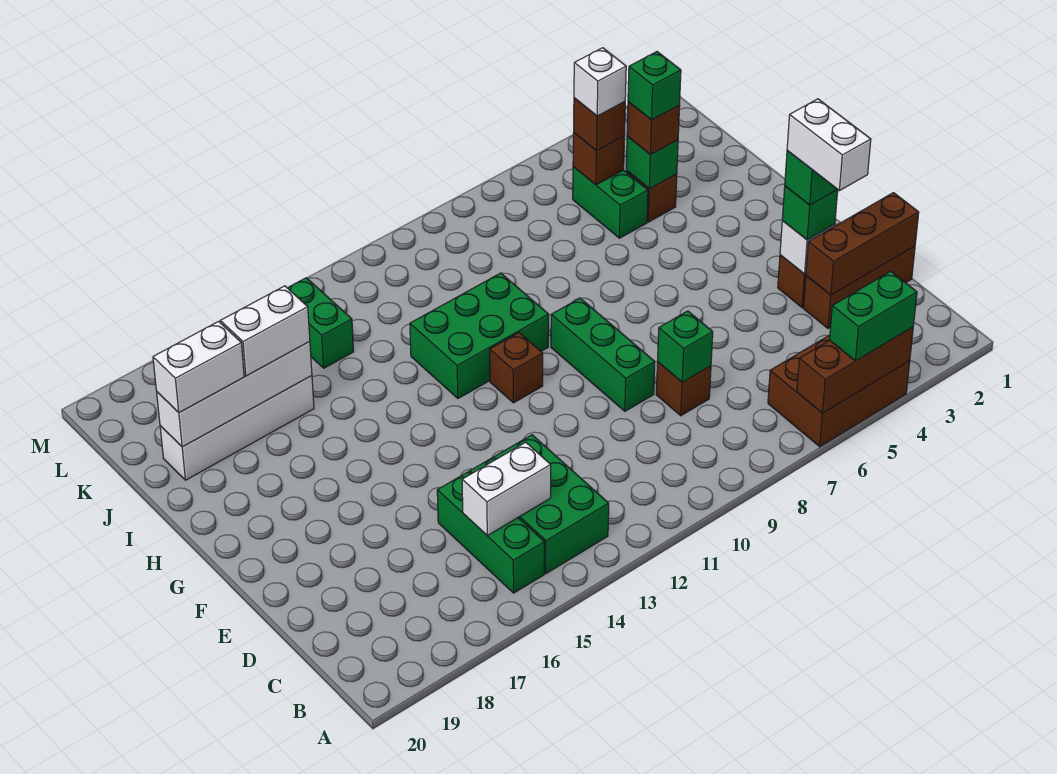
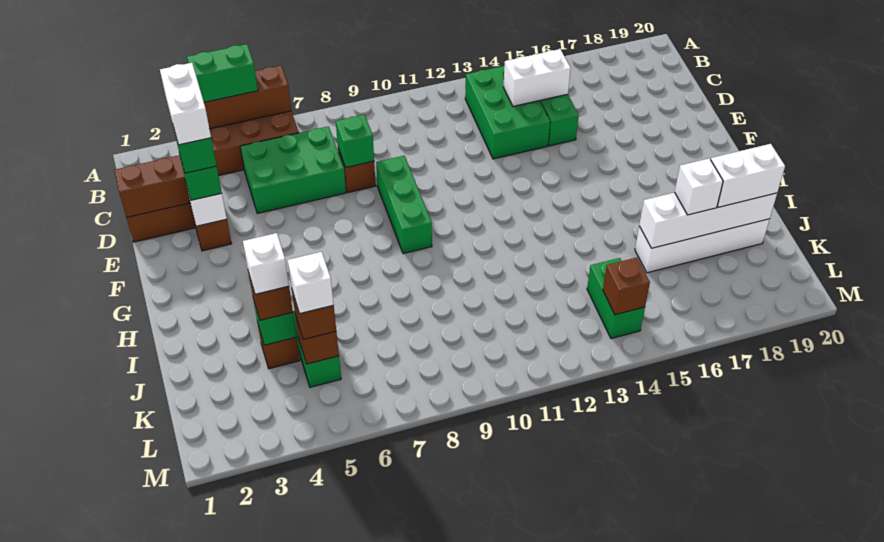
brown 1x1 brick [490,333,543,403] -> brown 1x1 brick moved to [603,258,650,315]
green 2x3 brick [410,273,549,398] -> green 2x3 brick moved to [240,126,346,213]
green 1x1 brick [628,52,681,120] -> white 1x1 brick [243,233,289,294]
white 1x2 brick [220,286,310,376] -> white 1x1 brick [675,158,723,215]

